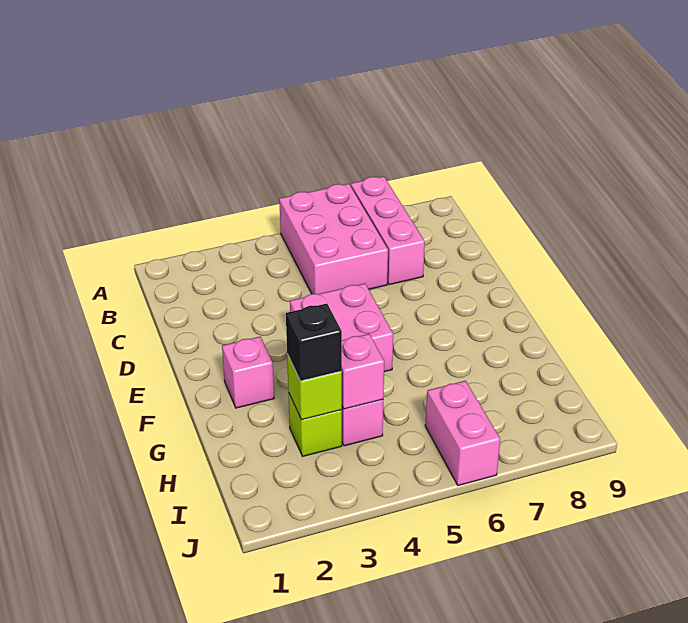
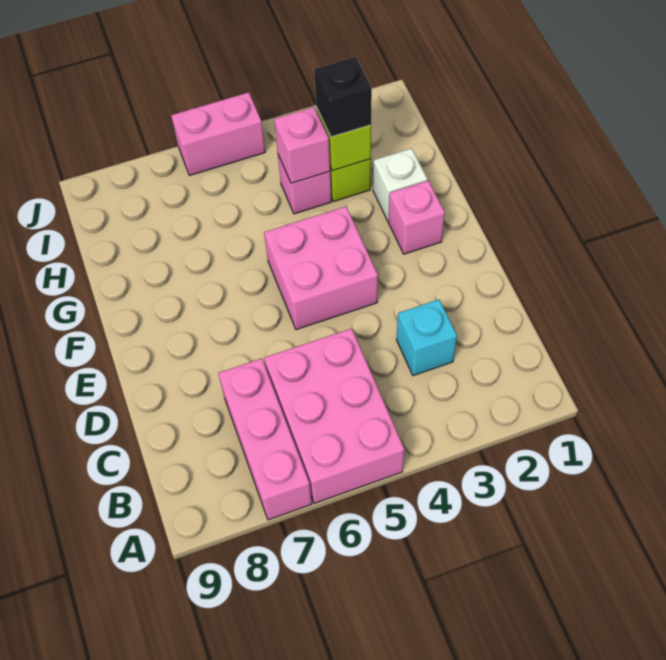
none -> cyan 1x1 brick [396,300,457,376]
none -> white 1x1 brick [373,148,428,221]
pink 1x2 brick [425,381,500,486] -> pink 1x2 brick turned to [171,92,265,176]

